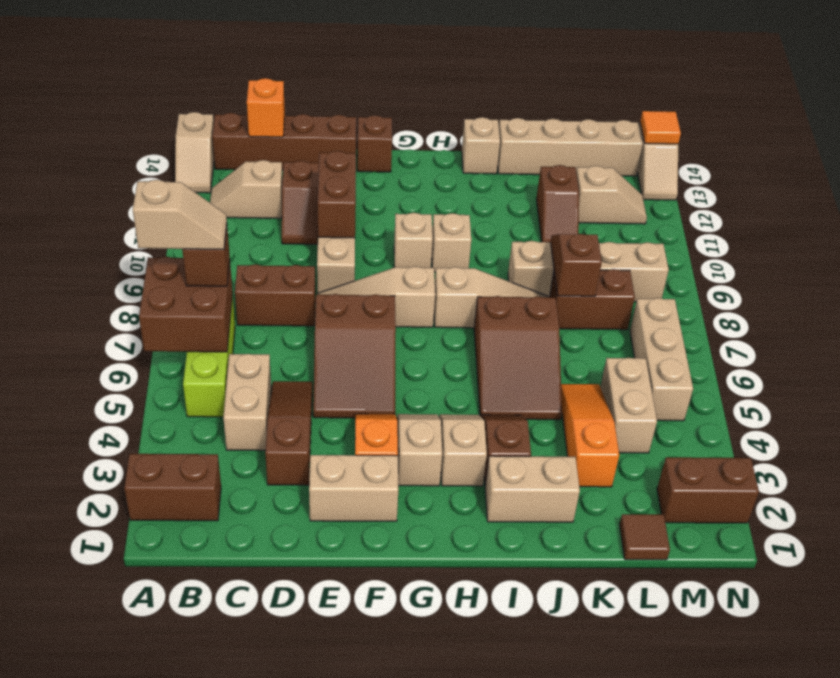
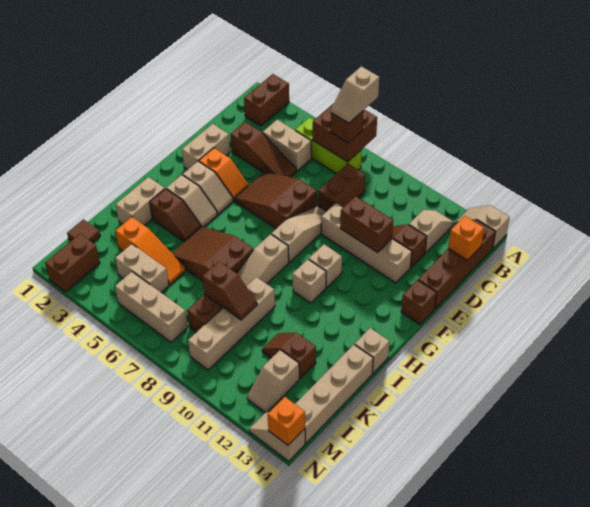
orange 1x1 tile [640,111,681,144] -> orange 1x1 brick [267,397,305,445]

